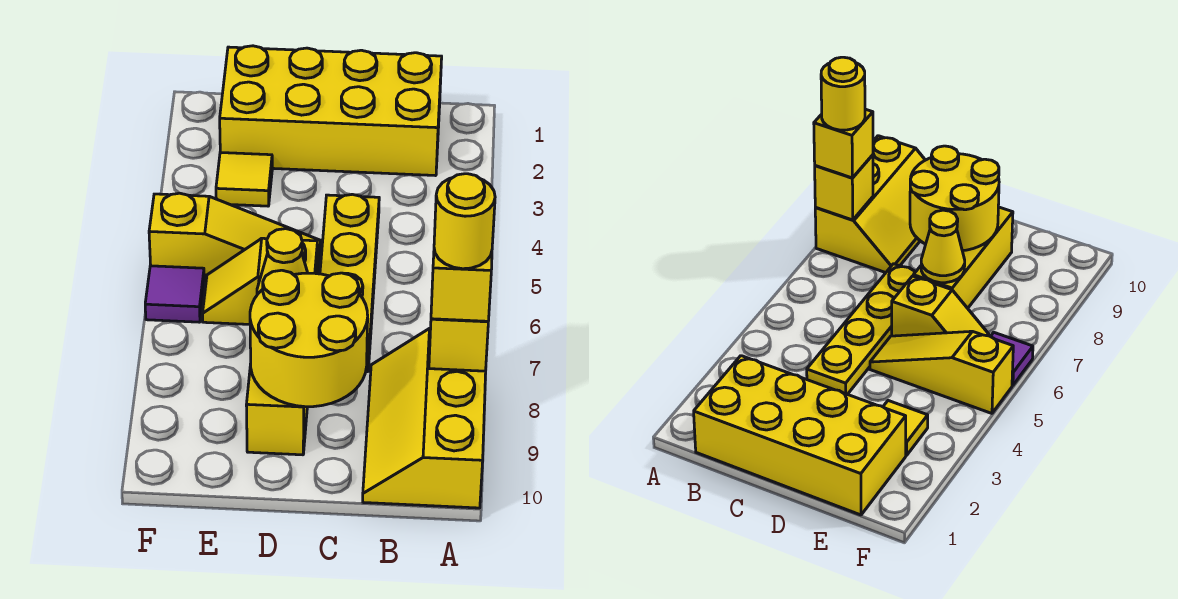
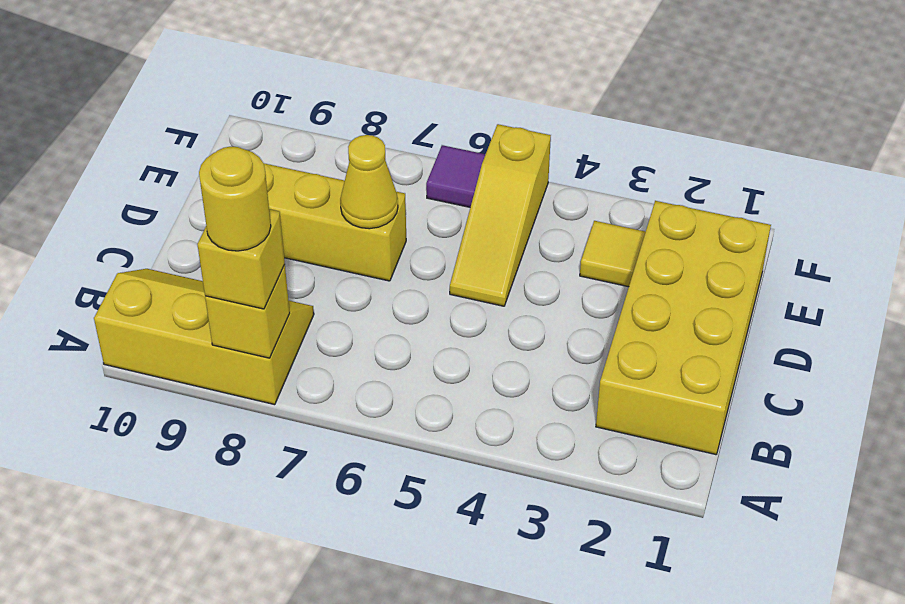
yellow 1x4 plate [320,194,379,372] -> none
yellow 2x2 round brick [250,270,368,407] -> none
yellow 1x2 slope [203,238,317,324] -> none

